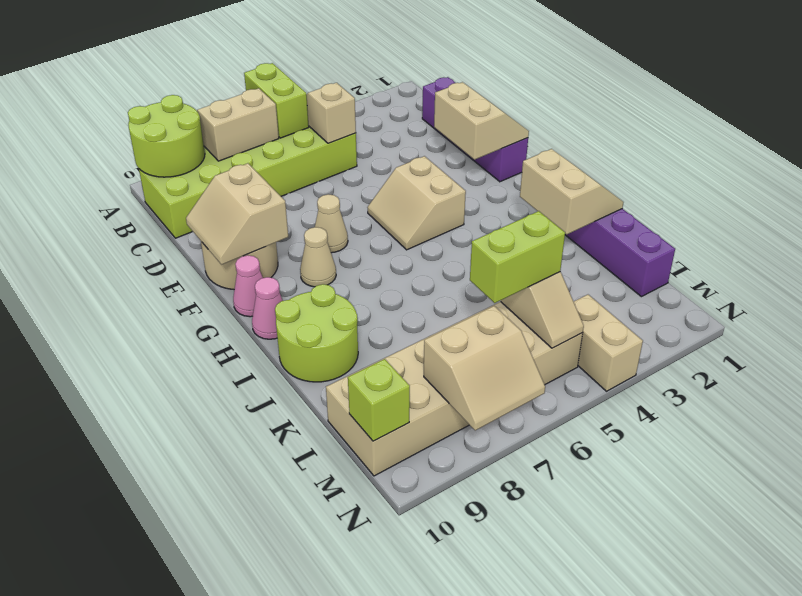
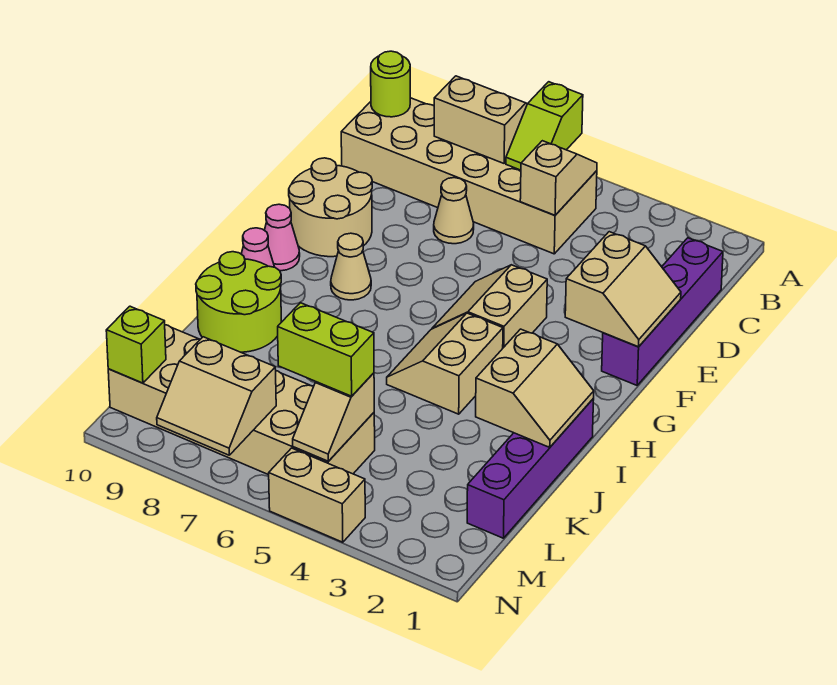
lime 1x2 brick [244,63,309,138] -> lime 1x2 slope [506,82,583,170]
lime 2x2 round brick [128,95,205,177] -> lime 1x1 round brick [371,51,410,117]
lime 2x6 brick [139,127,357,238] -> tan 2x6 brick [341,98,597,254]
tan 2x2 slope [186,163,288,265] -> tan 2x2 slope moved to [387,313,503,414]
tan 1x1 cone [315,194,348,253] -> tan 1x1 cone moved to [434,178,474,244]
tan 1x2 brick [574,295,643,391] -> tan 1x2 brick turned to [269,448,365,542]

